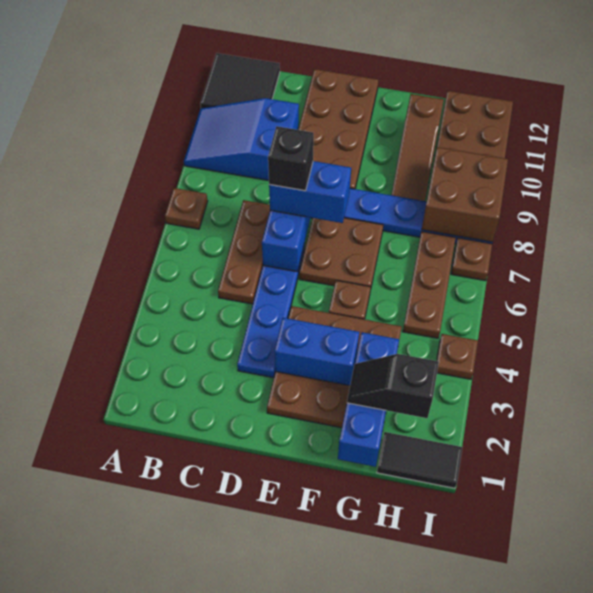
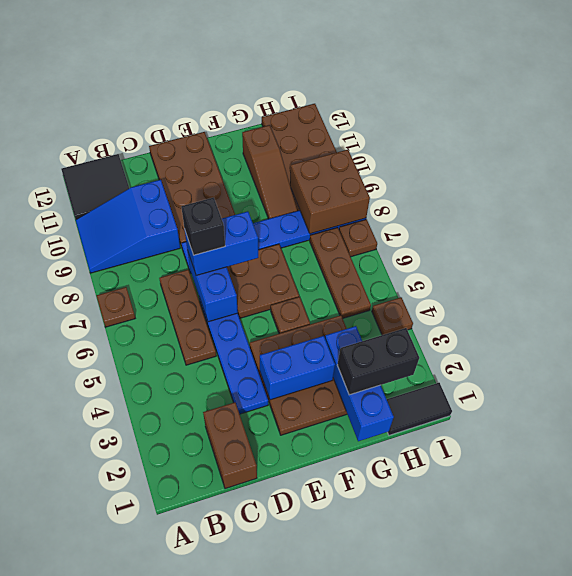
none -> brown 1x2 brick [203,402,257,489]
black 1x2 slope [347,354,439,418] -> black 1x2 brick [337,328,419,395]

